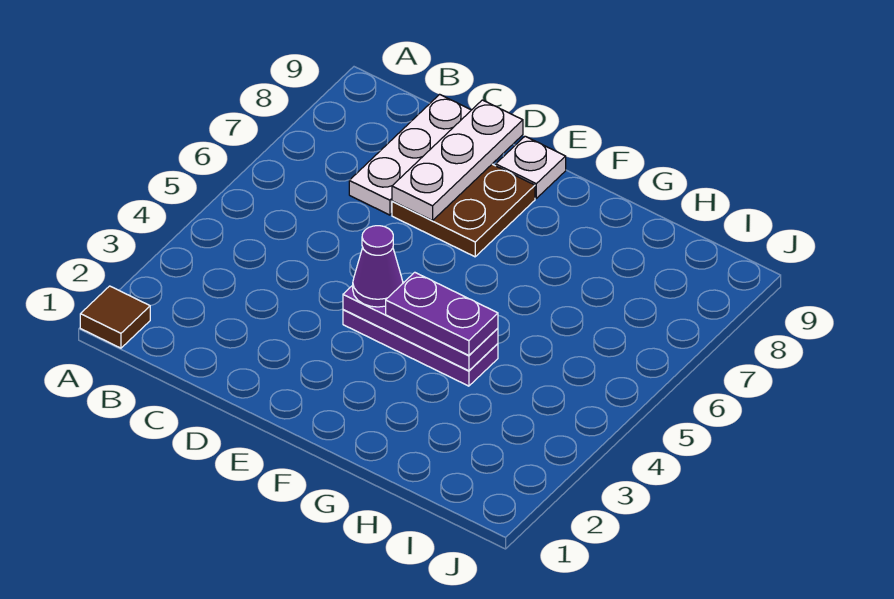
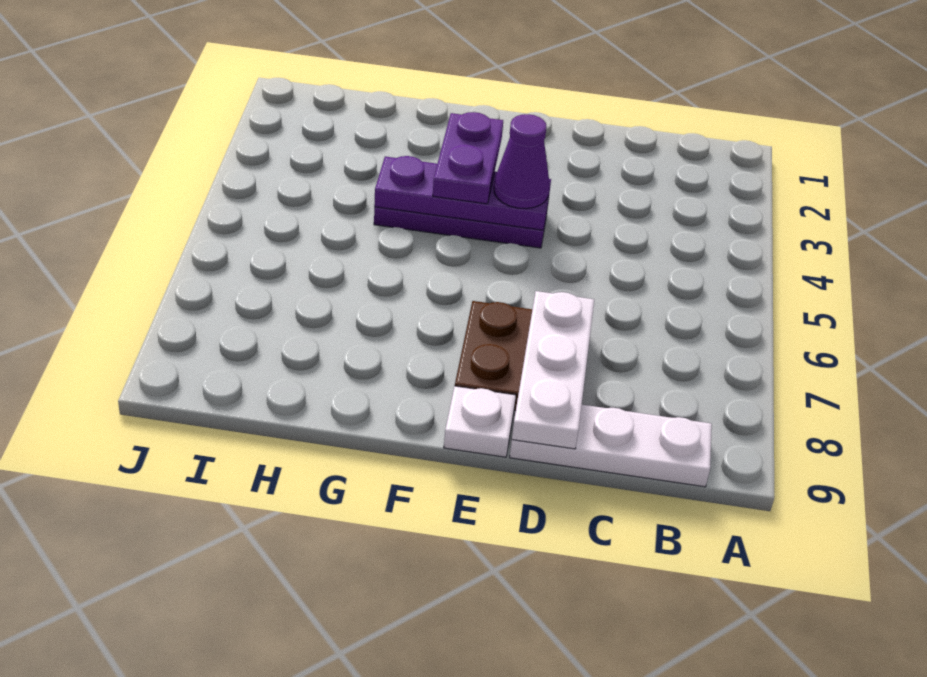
brown 1x1 tile [80,286,150,348] -> none
white 1x3 plate [349,94,471,215] -> white 1x3 plate turned to [510,405,712,487]
purple 1x2 plate [386,272,498,355] -> purple 1x2 plate turned to [433,112,503,204]

